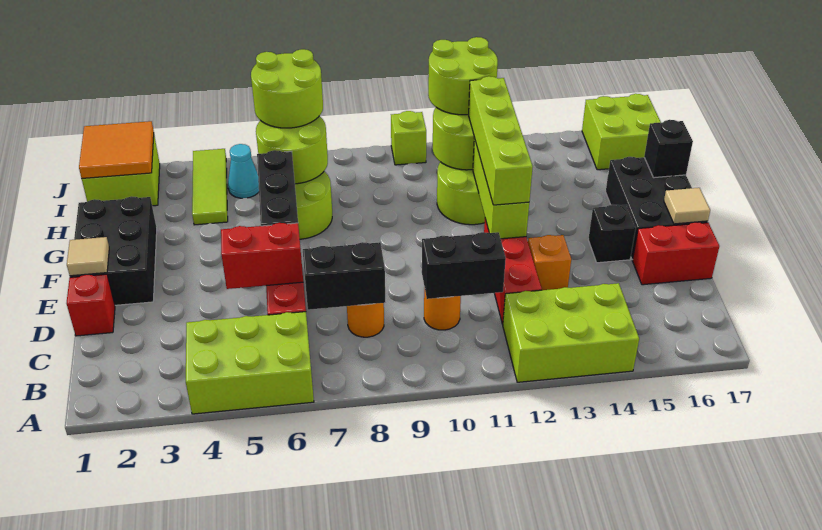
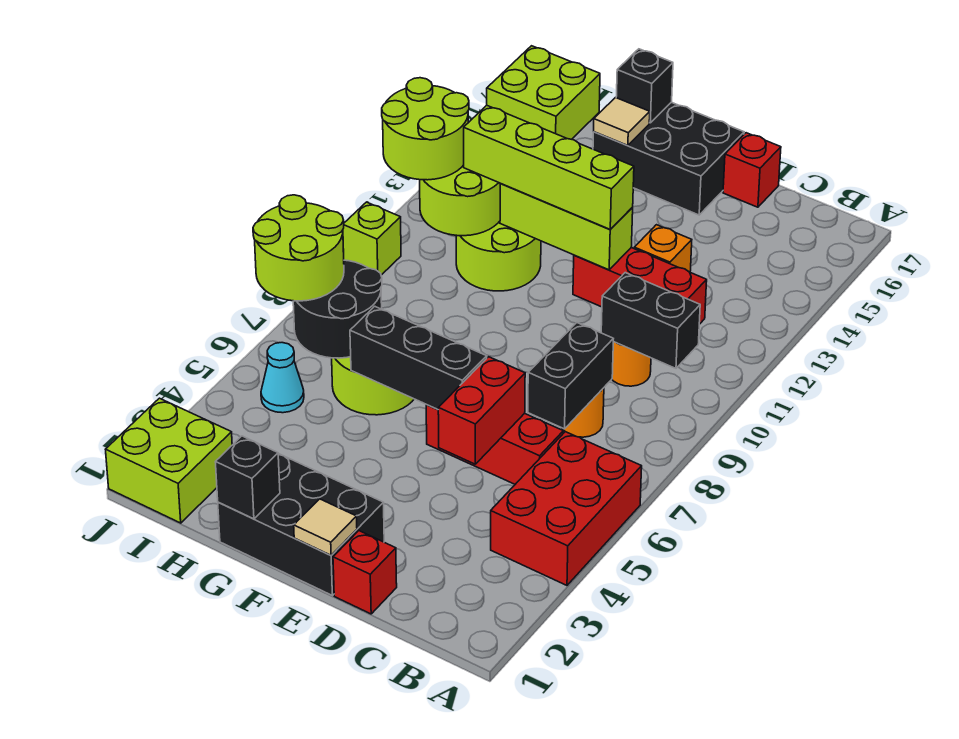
lime 2x3 brick [186,312,314,414] -> red 2x3 brick [491,432,642,585]
lime 2x3 brick [503,283,639,382] -> none
black 1x2 brick [422,232,506,299] -> black 1x2 brick turned to [601,273,700,368]
red 1x2 brick [632,222,719,285] -> red 1x1 brick [723,133,781,207]
black 1x1 brick [588,204,636,263] -> black 1x1 brick moved to [216,436,280,519]
tan 1x1 tile [664,188,710,224] -> tan 1x1 tile moved to [594,98,650,145]
lime 1x3 tile [192,149,228,225] -> none
lime 2x2 round brick [256,116,328,184] -> black 2x2 round brick [293,260,382,358]
orange 2x2 tile [79,121,154,178] -> none

